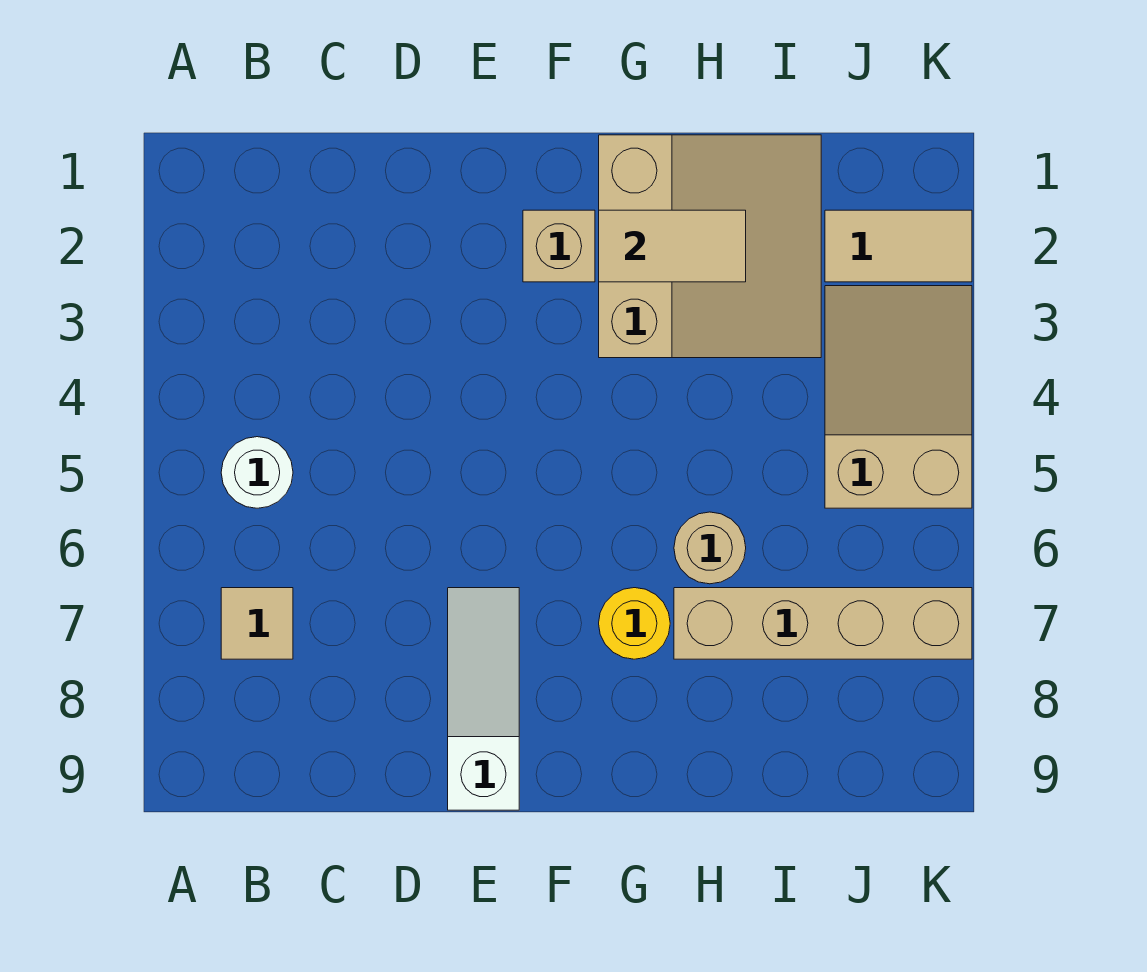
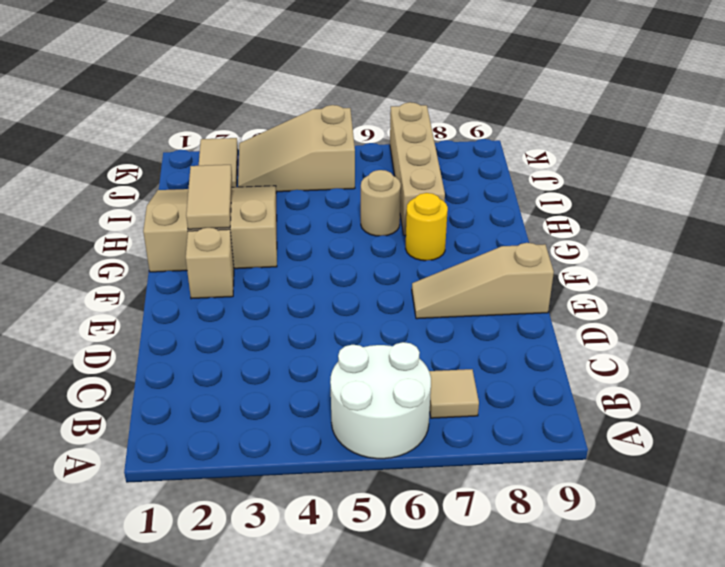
white 1x1 round brick [221,437,293,508] -> white 2x2 round brick [330,342,431,459]
white 1x3 slope [448,588,519,810] -> tan 1x3 slope [412,243,554,319]

